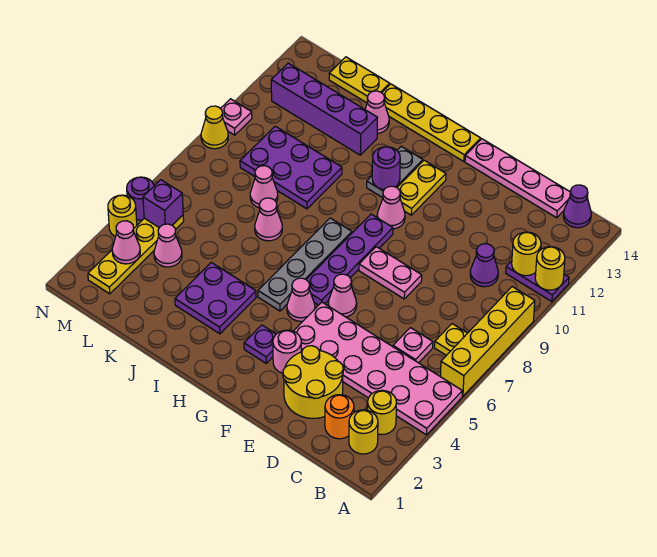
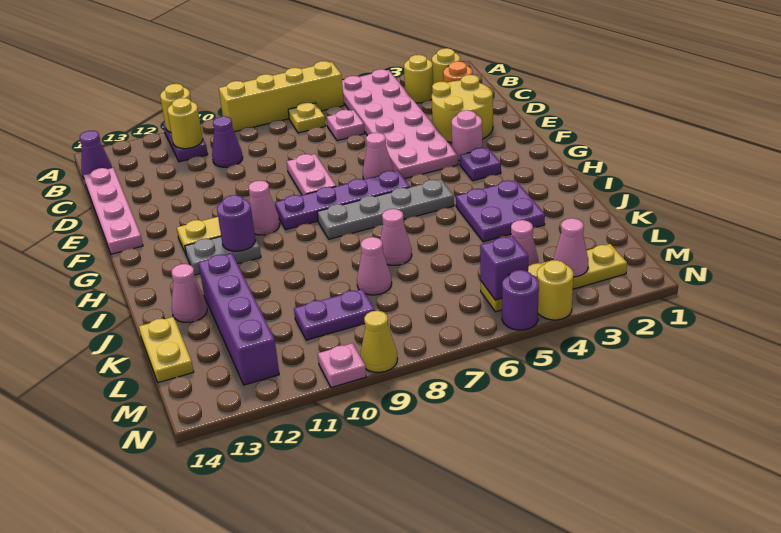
pink 1x1 cone [287,278,315,321] -> none
yellow 1x4 plate [382,84,481,162] -> none
purple 2x3 plate [240,126,342,209] -> purple 1x2 plate [294,289,375,340]

